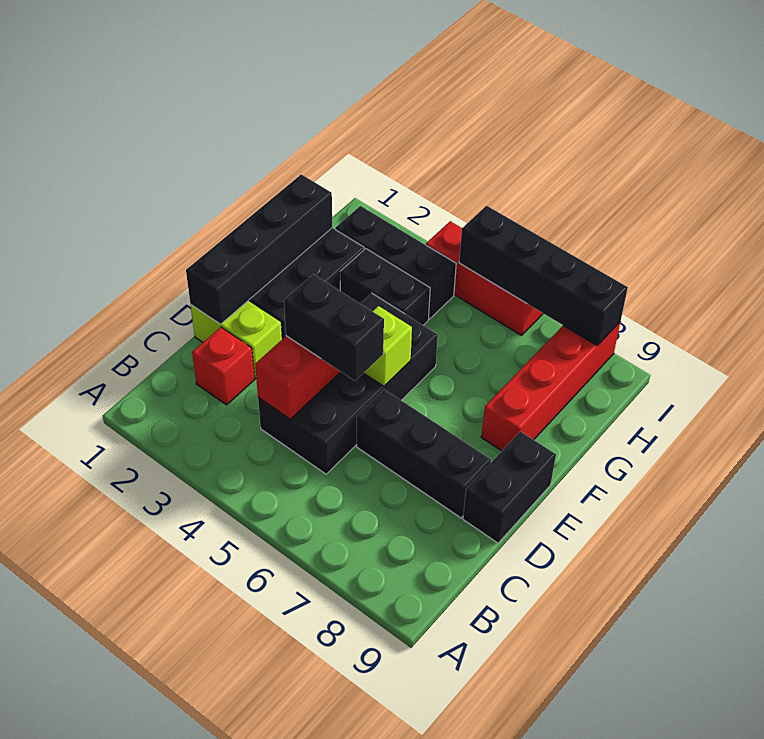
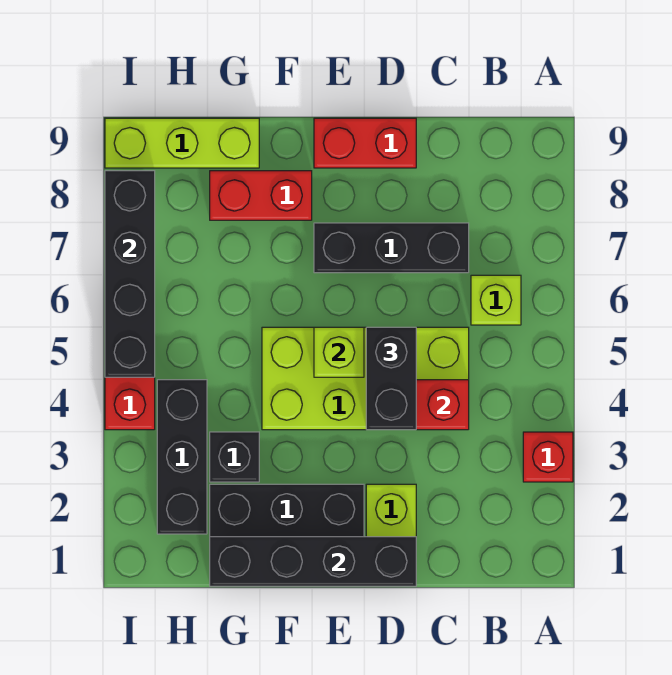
none -> lime 1x1 brick [471,275,521,325]
red 1x1 brick [192,327,254,405] -> red 1x1 brick moved to [523,432,573,482]
black 2x4 brick [258,293,438,474] -> lime 2x4 brick [262,327,469,430]
black 1x3 brick [357,389,491,518] -> black 1x3 brick turned to [314,223,469,273]
black 1x2 brick [463,431,556,543] -> red 1x2 brick [314,118,416,168]
red 1x4 brick [481,322,620,451] -> red 1x2 brick [210,171,312,220]
black 1x2 brick [340,249,430,325] -> black 1x1 brick [210,432,259,482]
none -> lime 1x3 brick [105,118,259,168]

